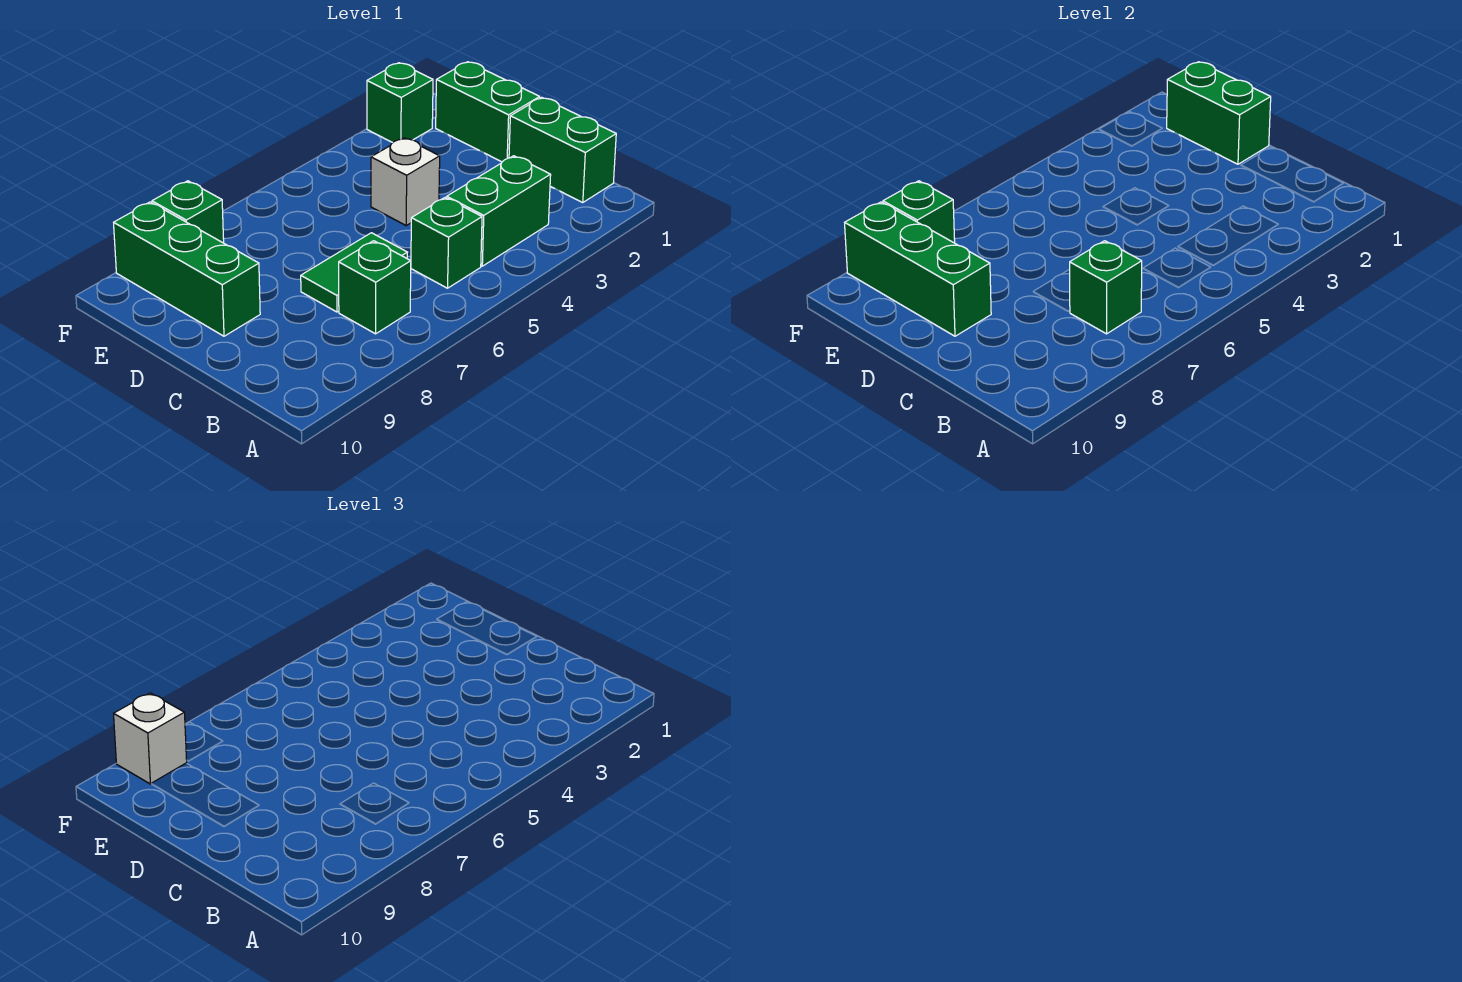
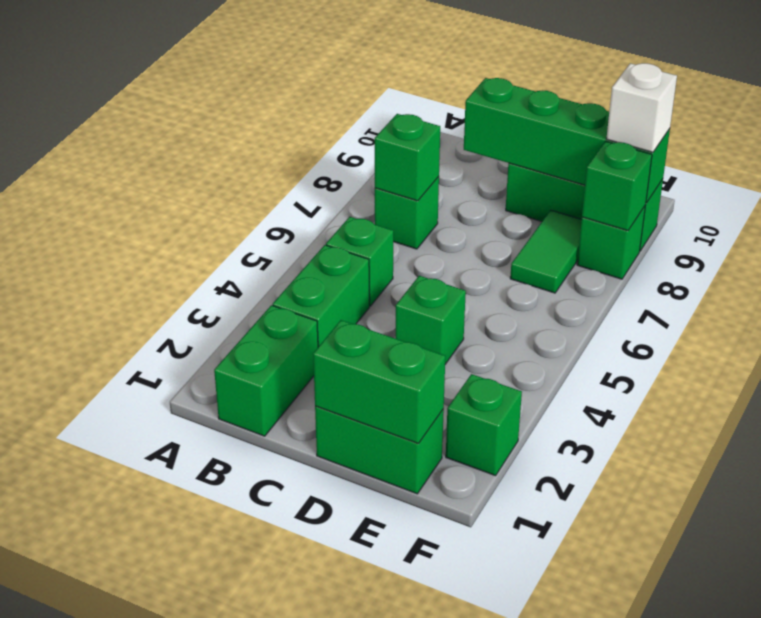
green 1x2 brick [509,97,616,203] -> green 1x2 brick turned to [214,305,318,436]
green 1x2 tile [301,233,408,312] -> green 1x2 tile moved to [510,210,582,293]
white 1x1 brick [371,138,440,225] -> green 1x1 brick [396,276,466,364]
green 1x3 brick [845,202,991,336] -> green 1x4 brick [464,78,670,203]

